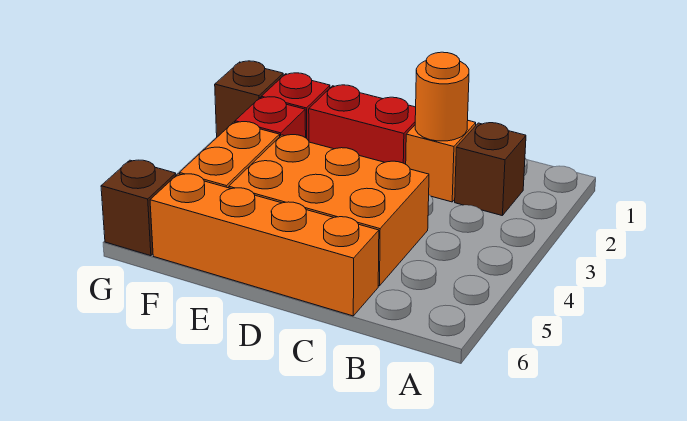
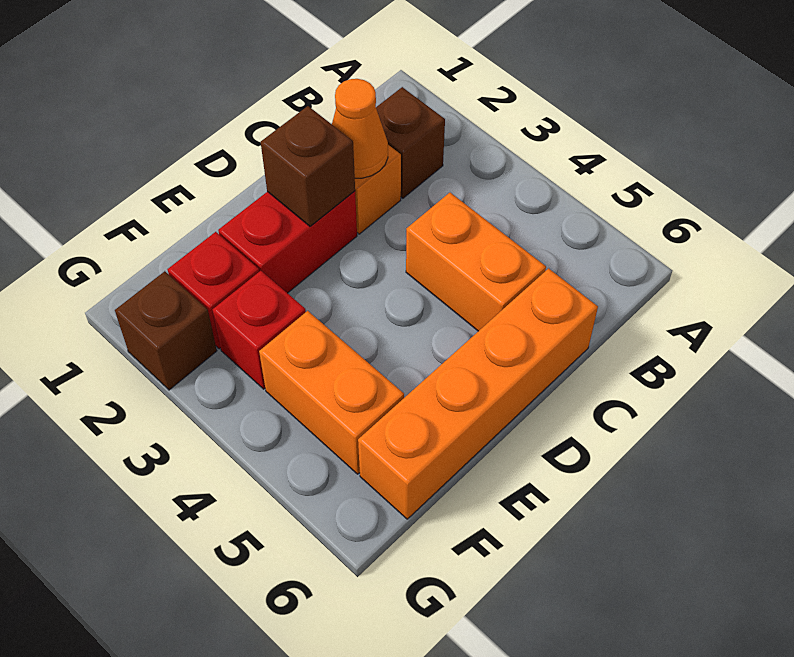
orange 1x1 round brick [415,52,469,141] -> orange 1x1 cone [332,79,388,178]
orange 2x3 brick [229,135,429,286] -> orange 1x2 brick [406,193,546,331]
brown 1x1 brick [101,160,176,256] -> brown 1x1 brick moved to [261,106,355,226]

